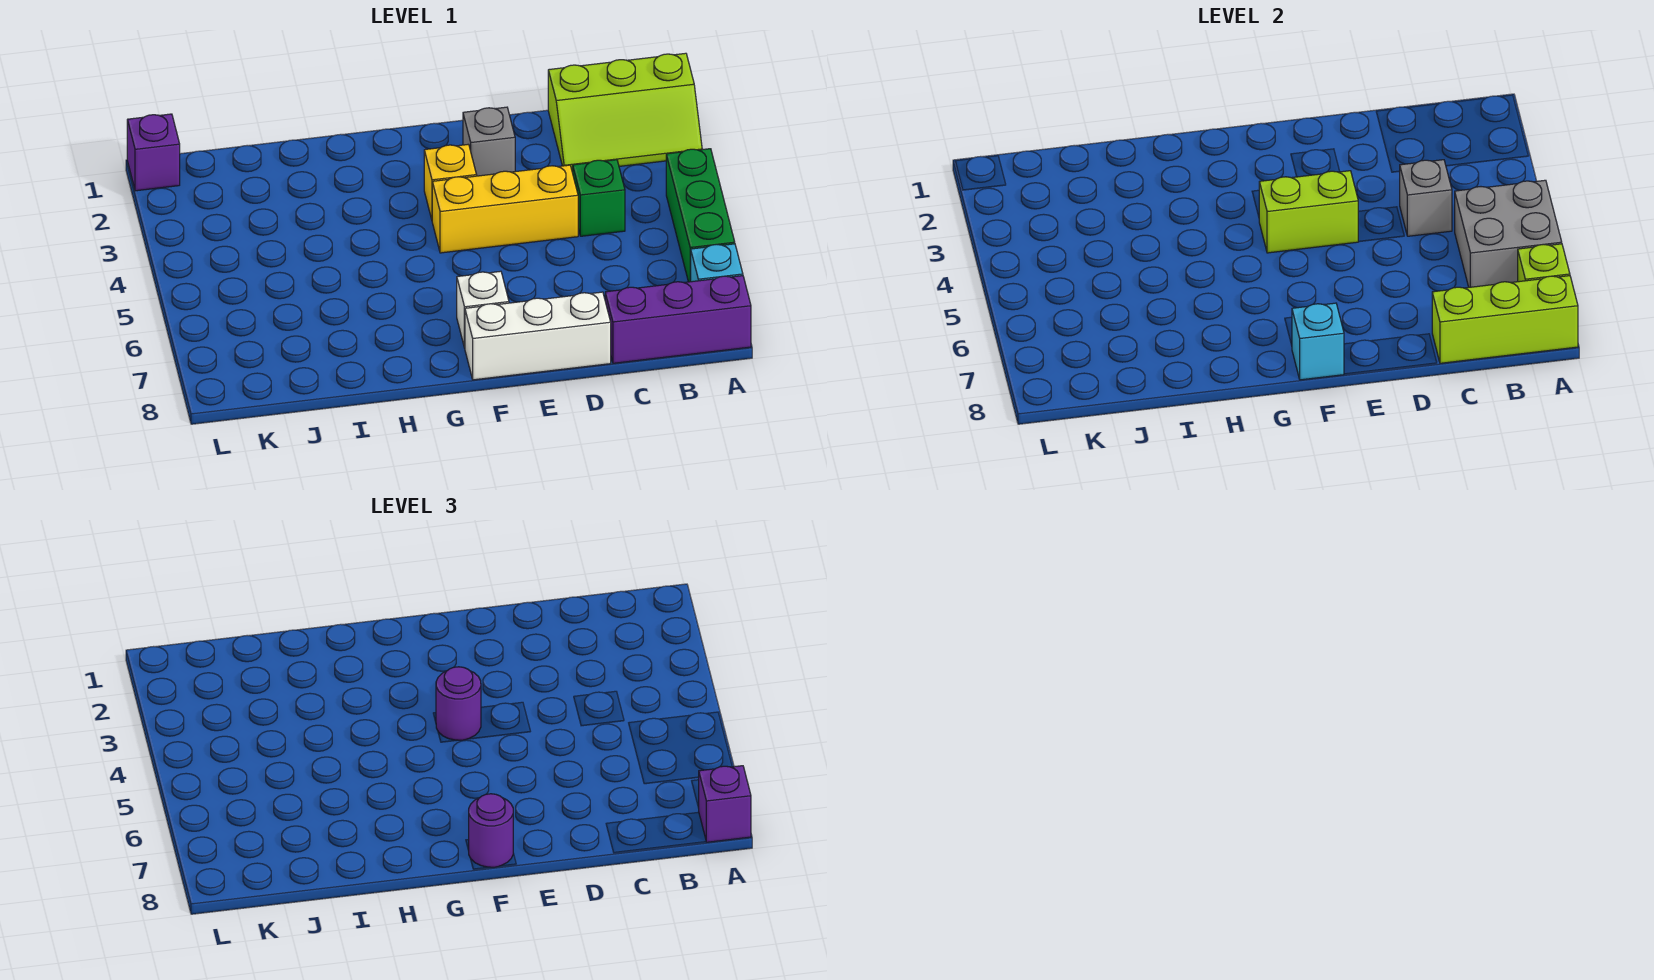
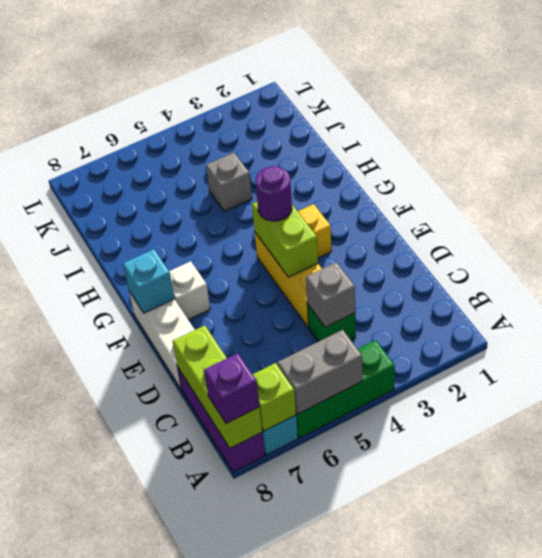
lime 2x3 slope [548,53,702,172] -> none
grey 2x2 brick [1455,180,1562,287] -> grey 1x2 brick [277,330,362,414]
grey 1x1 brick [463,107,515,176] -> grey 1x1 brick moved to [206,153,252,212]
purple 1x1 round brick [468,794,513,867] -> none
purple 1x1 brick [127,114,180,191] -> none

